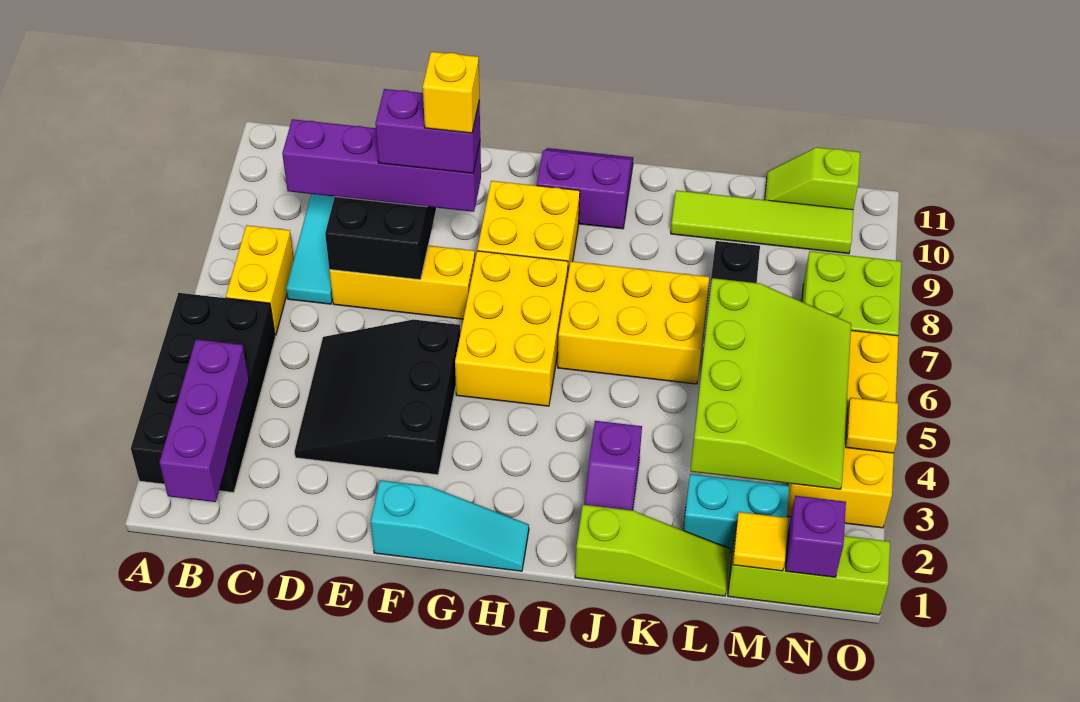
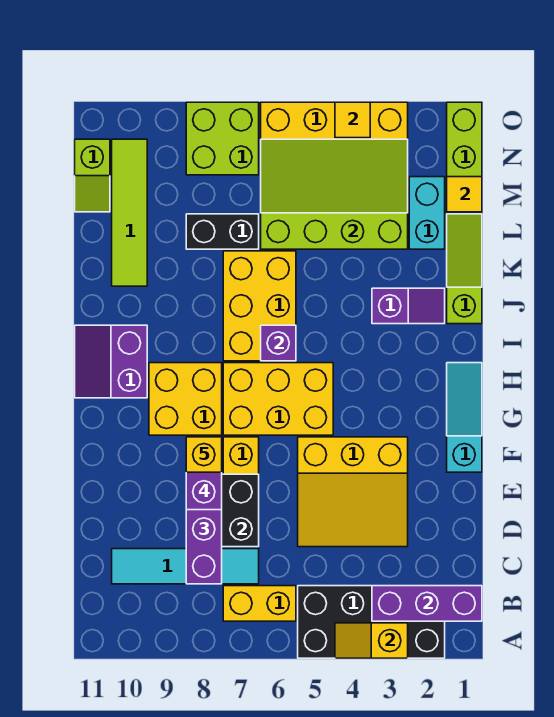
none -> yellow 1x2 slope [335,623,408,658]
black 3x3 slope [295,320,460,475] -> yellow 3x3 slope [298,437,408,547]
purple 1x1 brick [786,496,846,577] -> purple 1x1 brick moved to [261,325,296,361]

